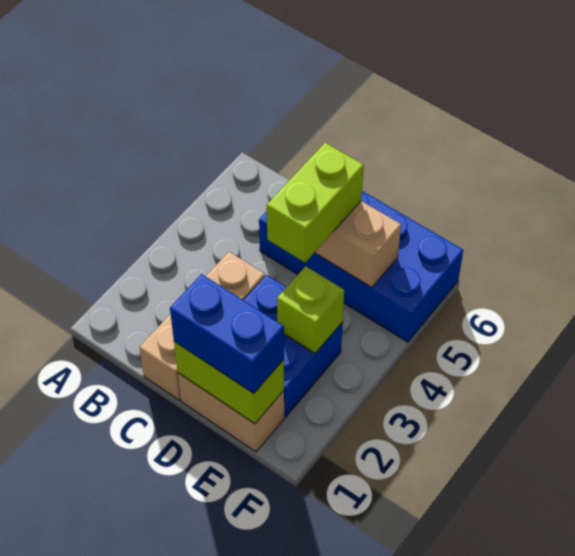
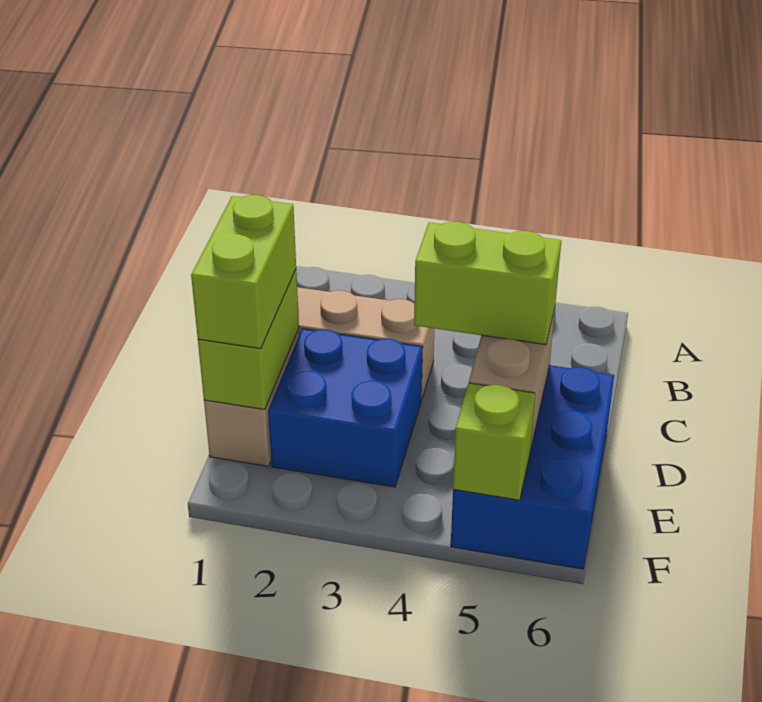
blue 2x4 brick [259,191,463,342] -> blue 2x3 brick [451,365,614,569]
blue 1x2 brick [170,274,284,393] -> lime 1x2 brick [191,195,296,349]
lime 1x1 brick [277,266,344,353] -> lime 1x1 brick moved to [453,383,535,500]

